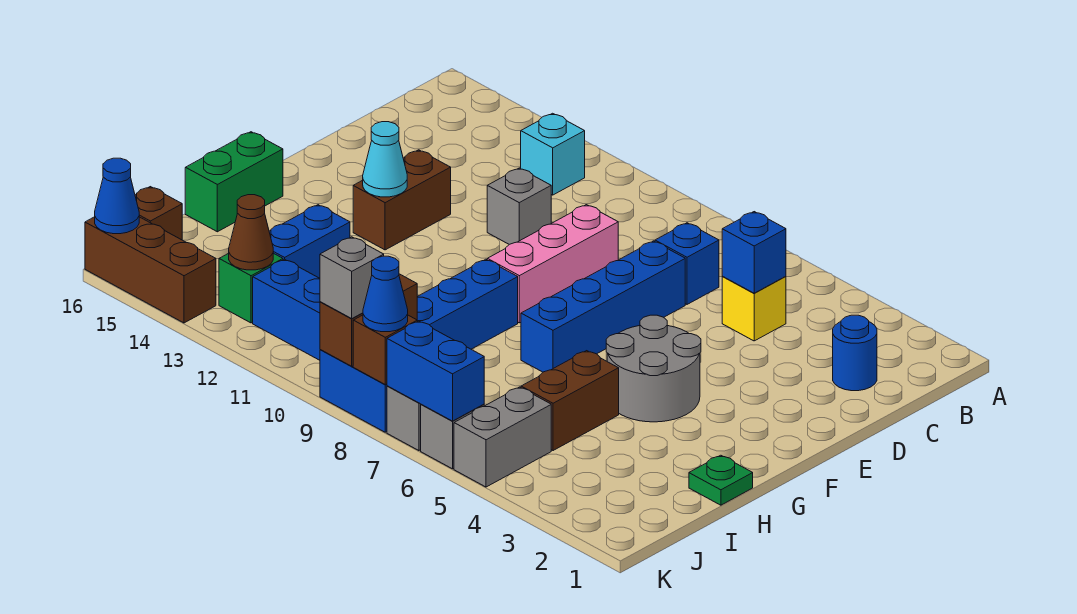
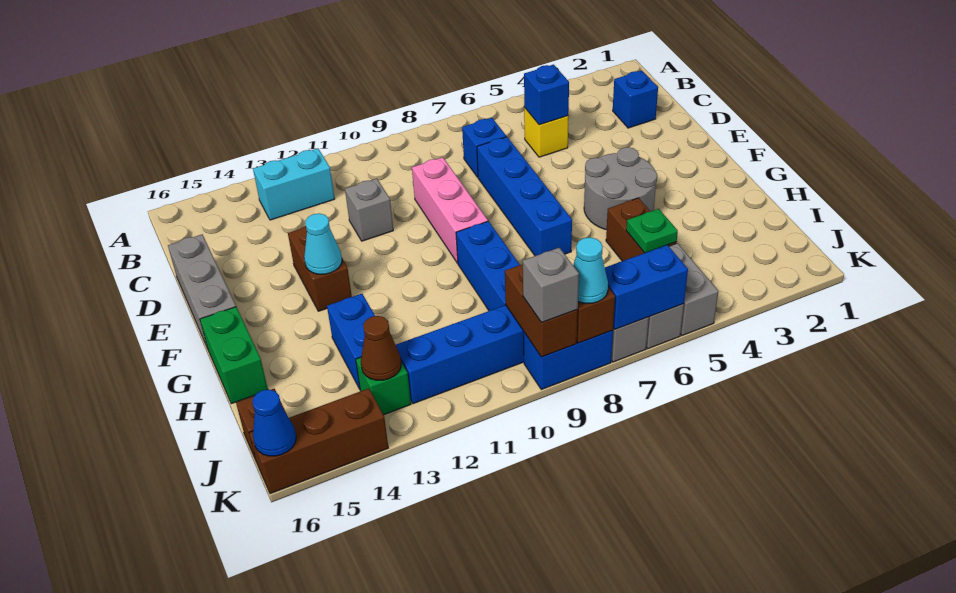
cyan 1x1 brick [521,113,585,195] -> cyan 1x2 brick [253,148,335,220]
blue 1x1 round brick [833,315,877,391] -> blue 1x1 brick [613,71,658,128]
none -> grey 1x3 brick [168,234,236,346]
green 1x1 plate [689,455,753,505] -> green 1x1 plate moved to [626,209,678,253]
blue 1x1 cone [363,256,408,332] -> cyan 1x1 cone [573,237,608,303]

